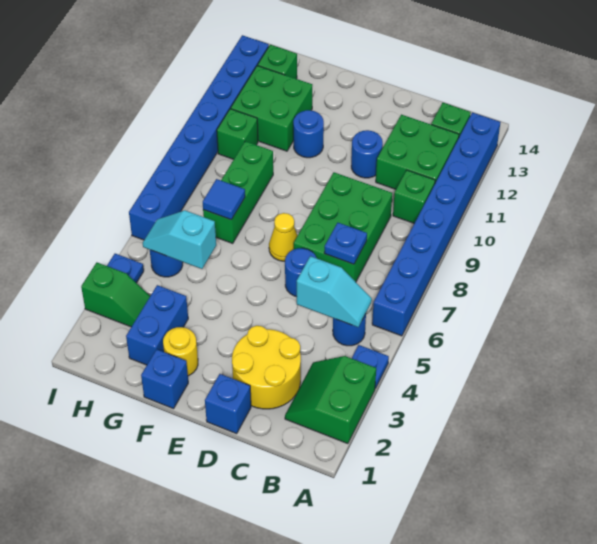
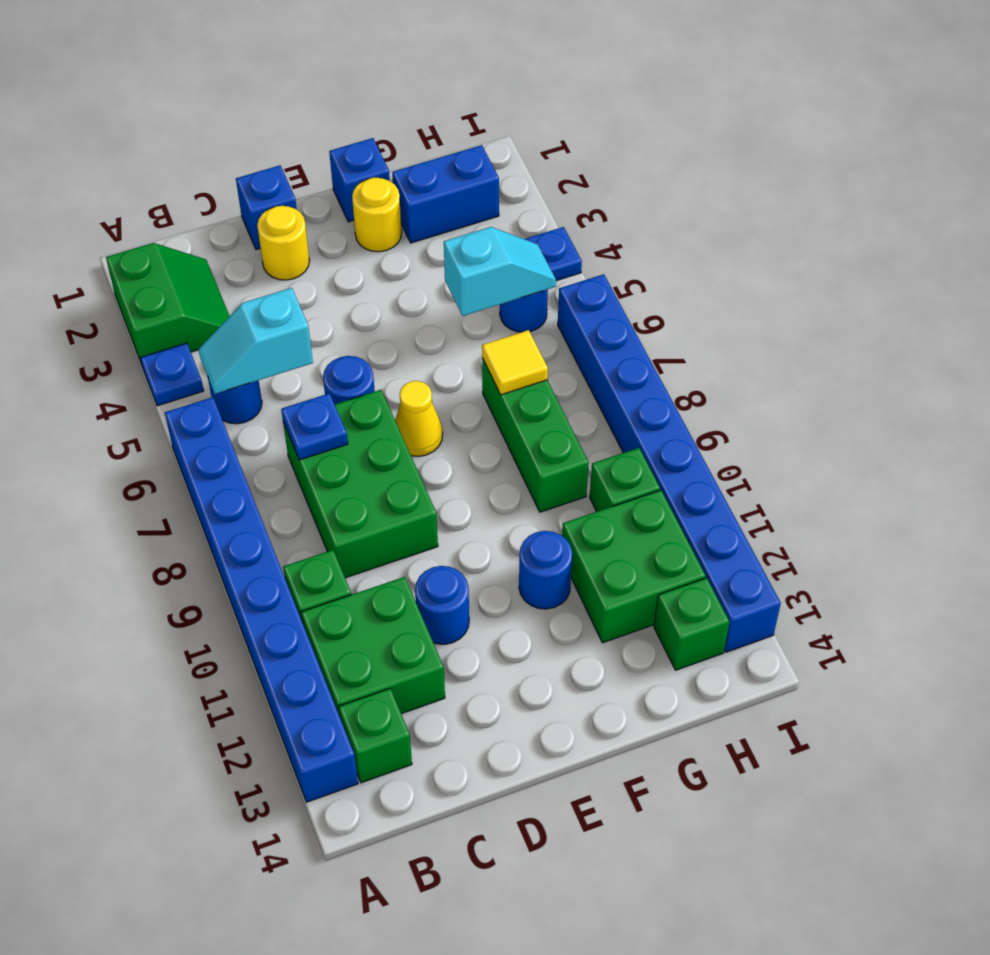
yellow 2x2 round brick [232,326,301,409] -> yellow 1x1 round brick [257,206,309,280]
blue 1x2 brick [126,285,188,365] -> blue 1x2 brick turned to [392,145,499,243]
blue 1x1 tile [203,179,245,220] -> yellow 1x1 tile [482,330,548,395]
green 1x2 slope [81,263,150,327] -> none

